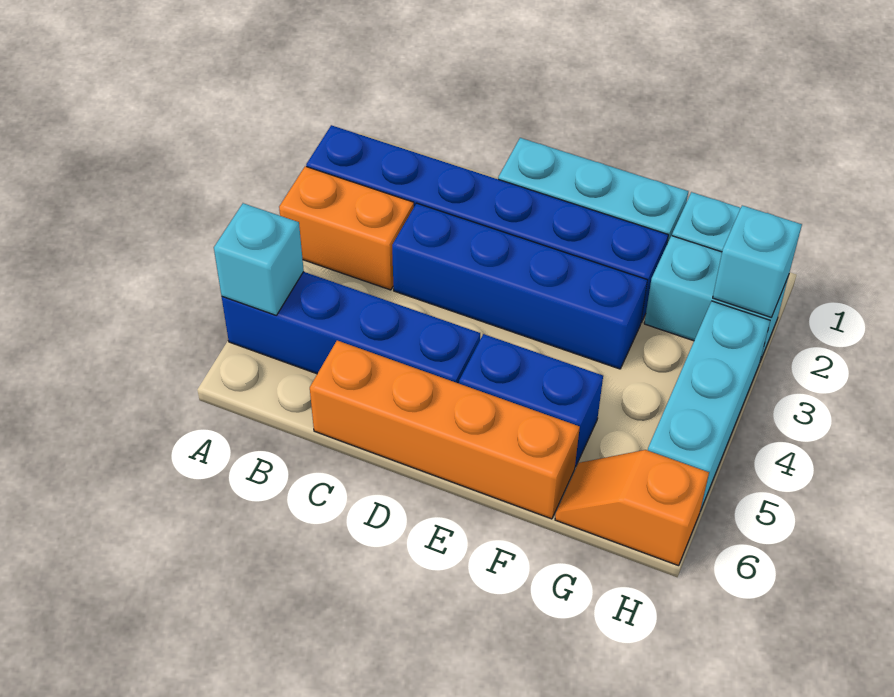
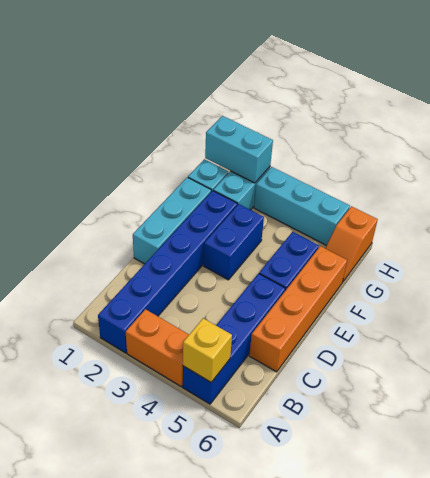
orange 1x2 brick [279,166,414,290] -> orange 1x2 brick turned to [126,309,189,387]
cyan 1x1 brick [214,203,304,315] -> yellow 1x1 brick [183,318,232,382]
blue 1x4 brick [392,203,647,369] -> blue 1x2 brick [203,204,264,280]
cyan 1x1 brick [713,205,802,318] -> cyan 1x2 brick [205,116,273,183]

